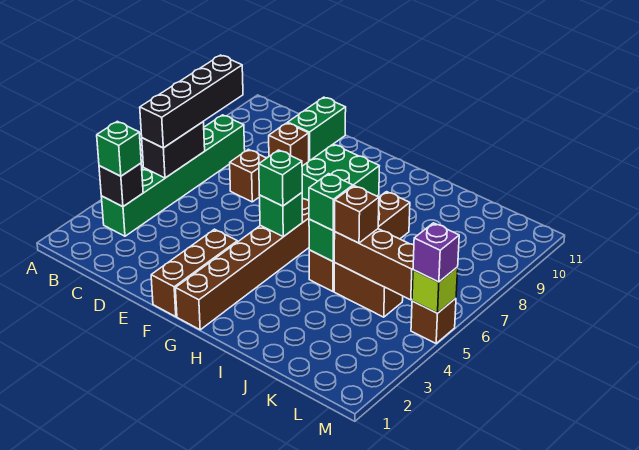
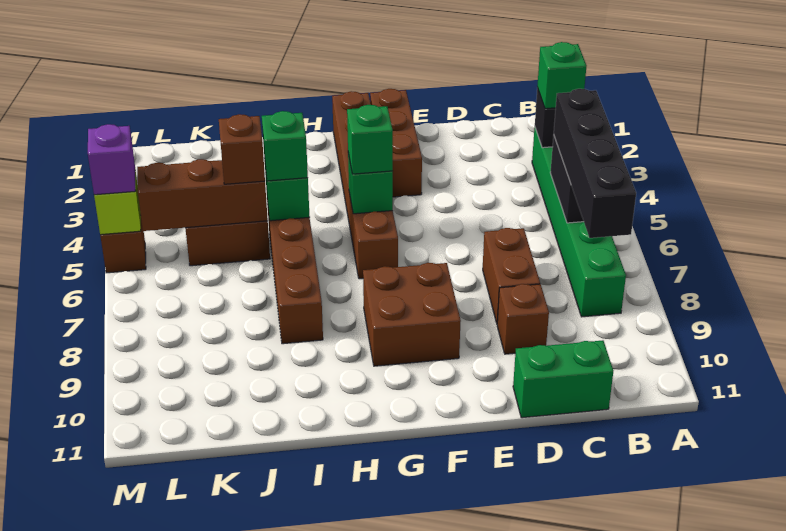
brown 1x1 brick [230,149,266,202] -> brown 1x2 brick [483,228,540,323]
green 1x2 brick [288,97,346,161] -> green 1x2 brick turned to [513,340,613,418]
green 2x2 brick [302,144,379,201] -> brown 2x2 brick [363,263,461,366]

